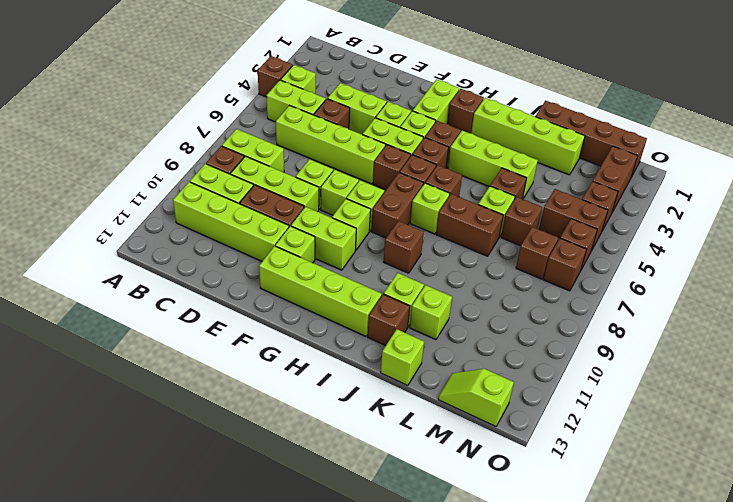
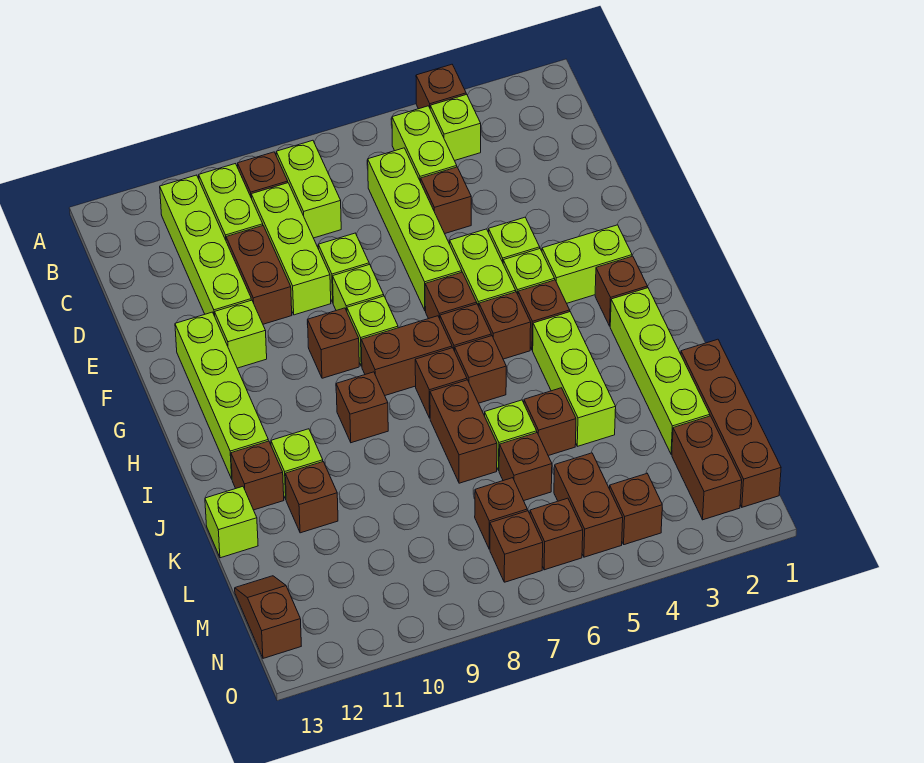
lime 1x2 brick [328,83,387,135] -> none
lime 1x2 brick [291,207,356,270] -> none
lime 1x1 brick [332,199,371,250] -> brown 1x1 brick [307,308,359,378]
lime 1x1 brick [410,183,450,234] -> brown 1x1 brick [415,348,467,418]
lime 1x1 brick [410,285,452,340] -> brown 1x1 brick [285,462,338,533]
lime 1x2 slope [438,369,514,426] -> brown 1x2 slope [235,576,301,658]
brown 1x2 brick [593,146,637,212] -> brown 1x2 brick turned to [672,416,742,520]

